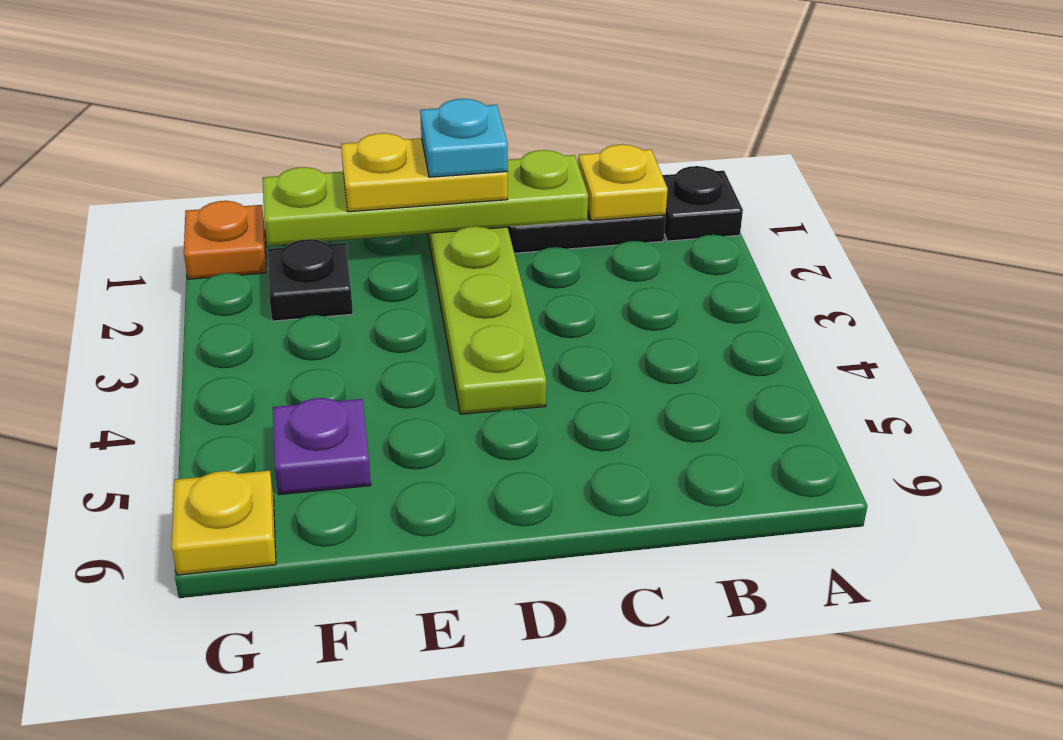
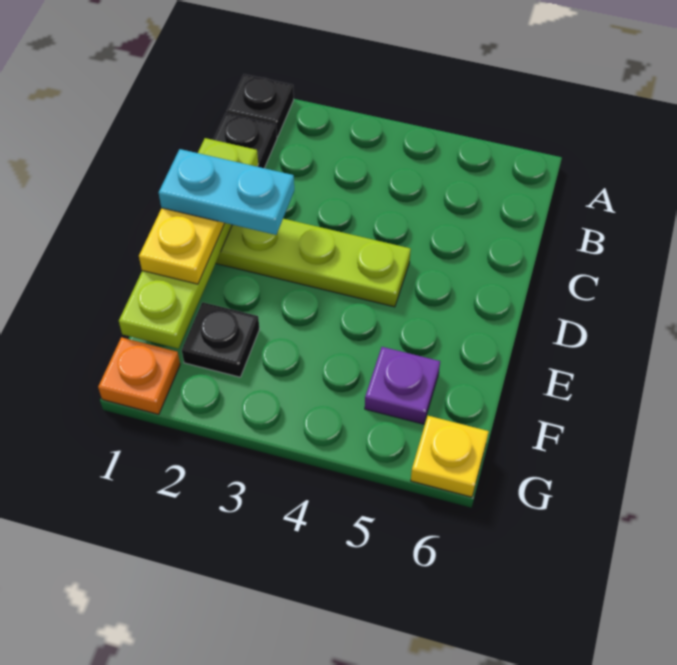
yellow 1x1 plate [578,144,668,221] -> none
cyan 1x1 plate [420,99,508,177] -> cyan 1x2 plate [159,149,294,235]

